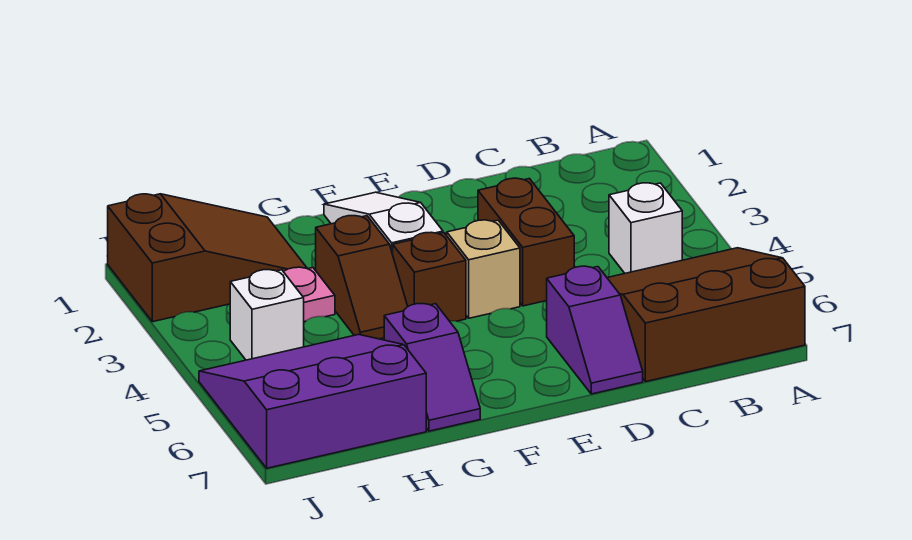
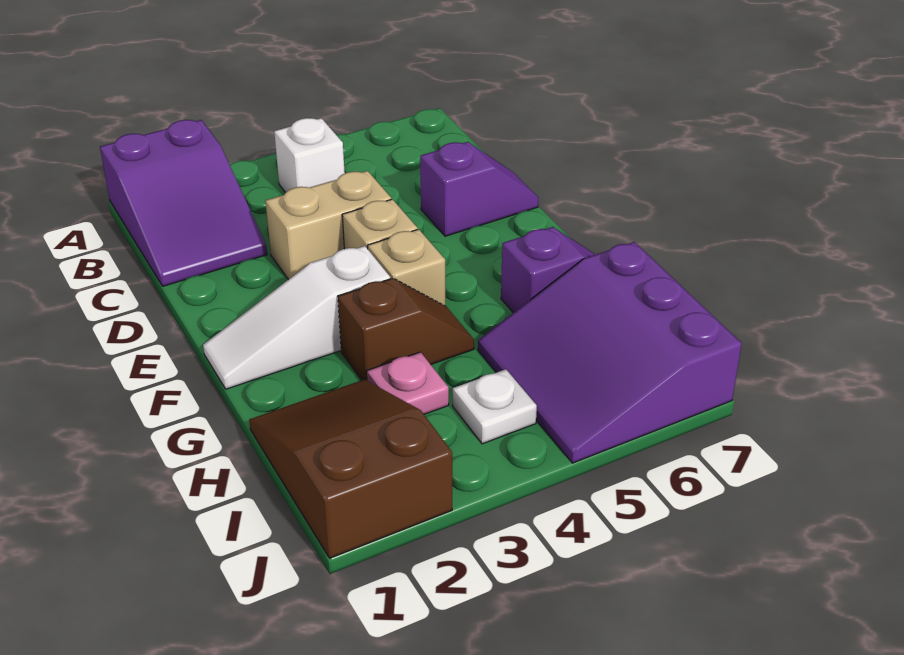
none -> purple 2x3 slope [100,120,267,286]
brown 3x3 slope [608,248,805,382] -> none
brown 1x2 brick [478,178,574,306] -> tan 1x2 brick [265,171,391,280]
brown 1x1 brick [393,232,466,321] -> tan 1x1 brick [368,229,445,306]
white 1x1 brick [230,270,304,360] -> white 1x1 plate [453,369,537,444]

